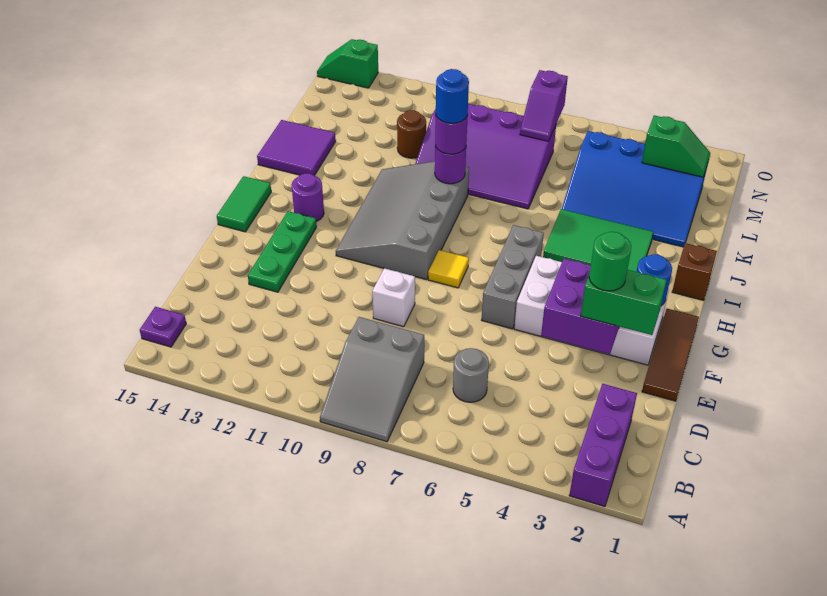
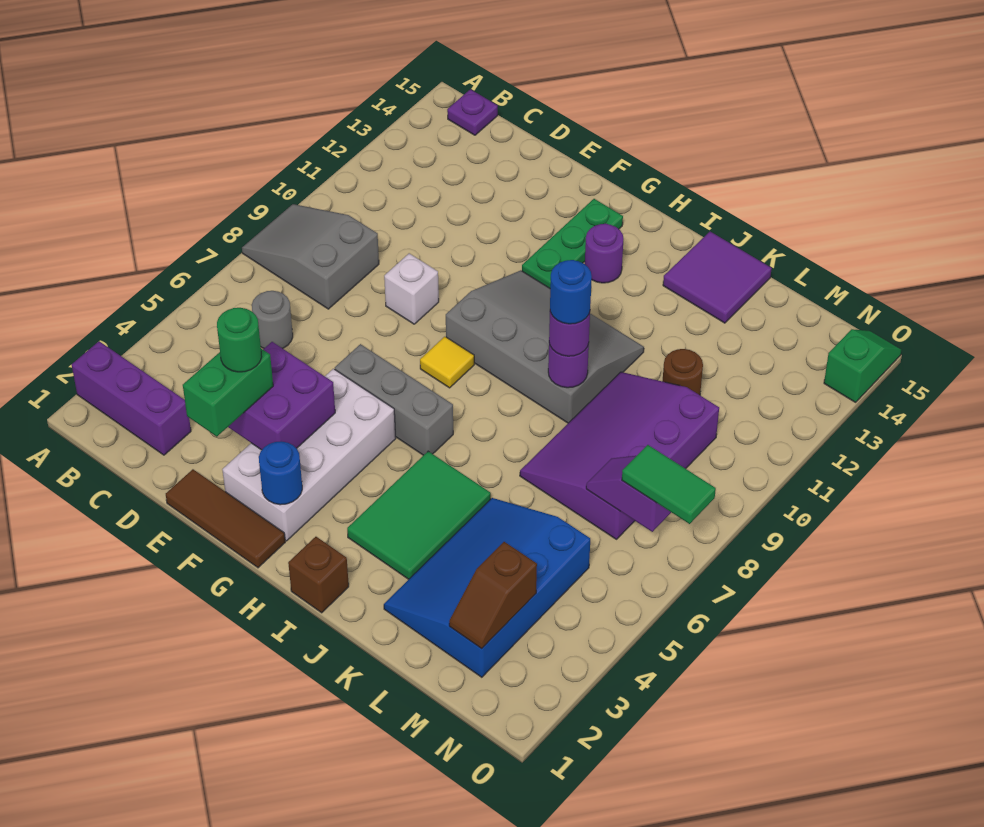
green 1x3 plate [248,211,317,292] -> green 1x3 plate turned to [522,199,623,288]
green 1x2 tile [217,176,271,232] -> green 1x2 tile moved to [622,445,716,524]
green 1x2 slope [642,115,710,177] -> brown 1x2 slope [449,542,537,649]

